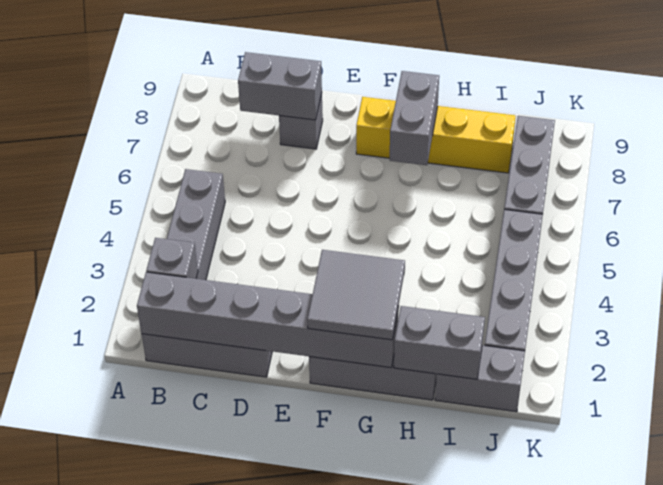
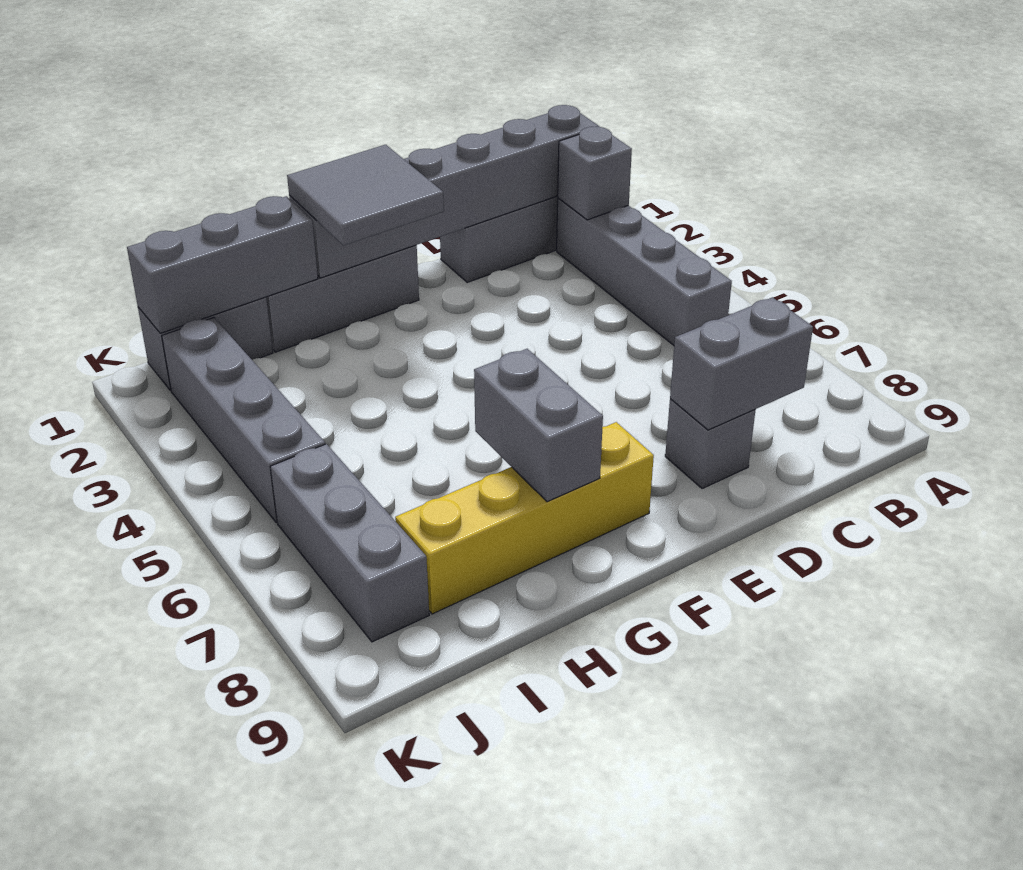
grey 1x2 brick [394,306,485,379] -> grey 1x3 brick [127,196,318,333]

